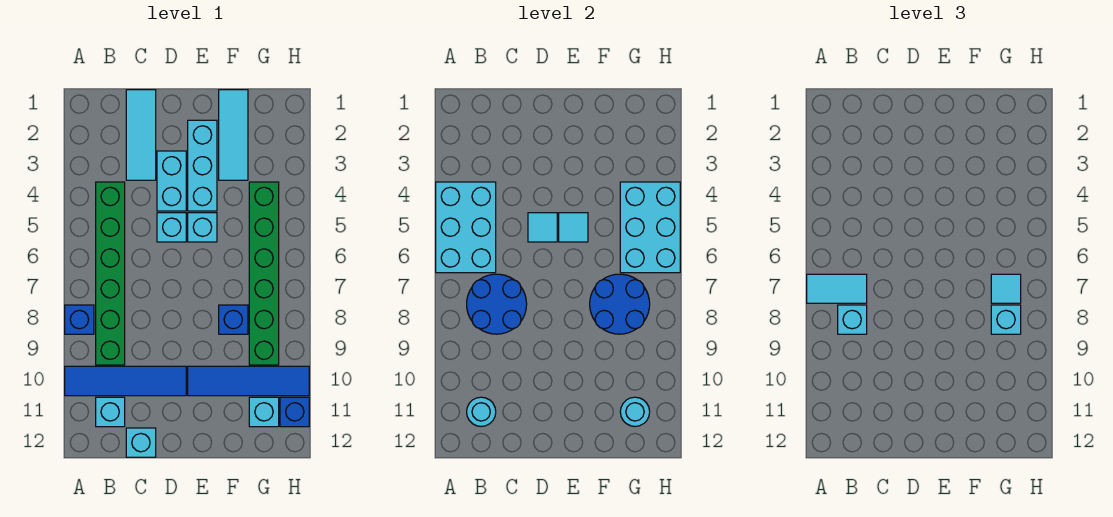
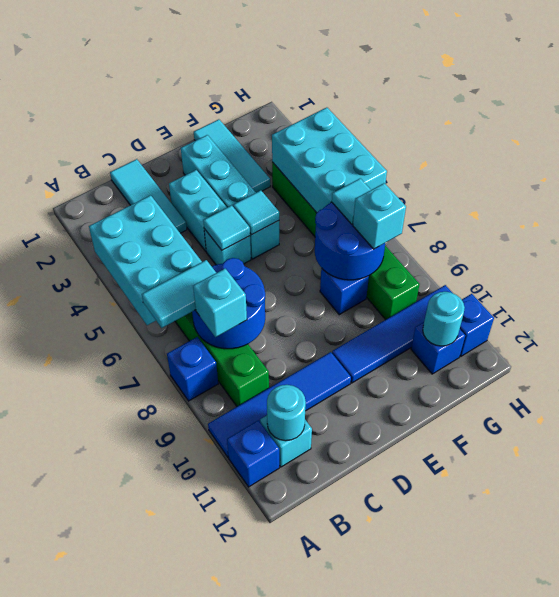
none -> blue 1x1 brick [227,420,279,487]
cyan 1x1 brick [126,428,156,457] -> none
cyan 1x1 brick [249,397,279,427] -> blue 1x1 brick [411,322,465,374]

